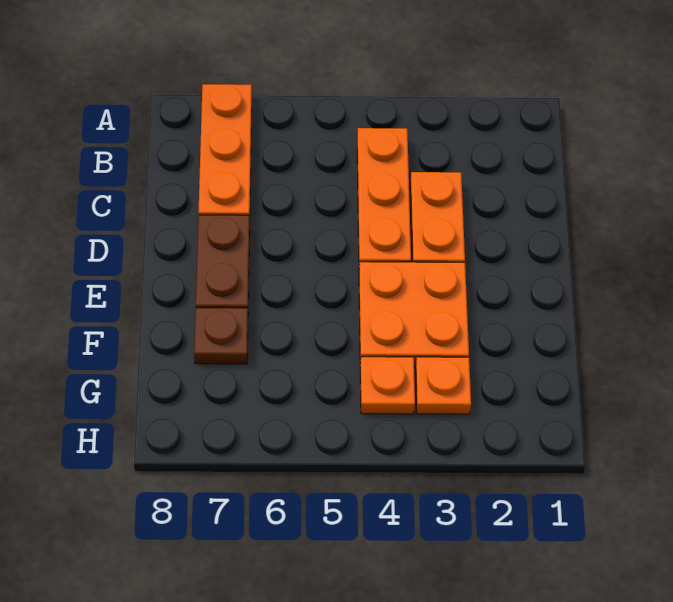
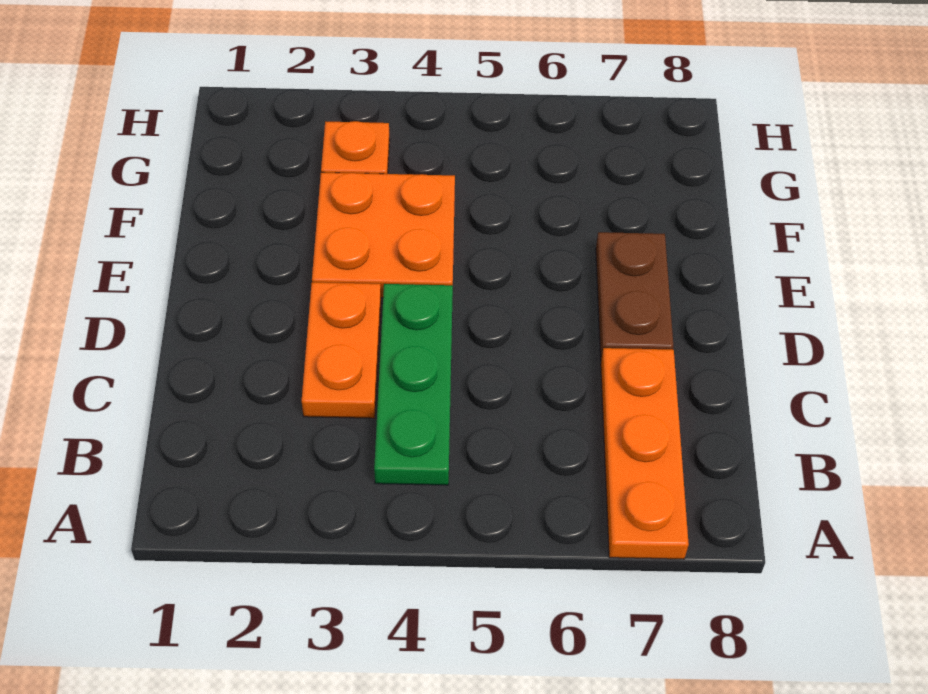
orange 1x3 plate [357,128,411,264] -> green 1x3 plate [374,284,453,485]
brown 1x1 plate [194,308,248,364] -> none
orange 1x1 plate [360,357,415,414] -> none

